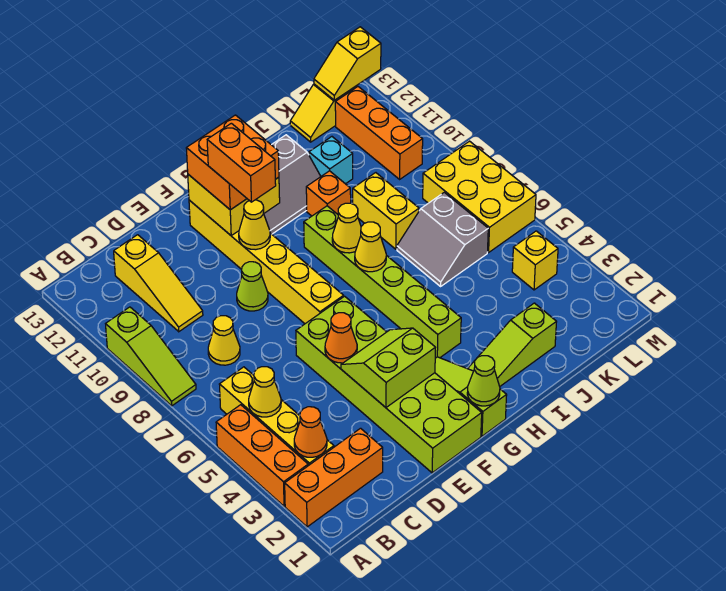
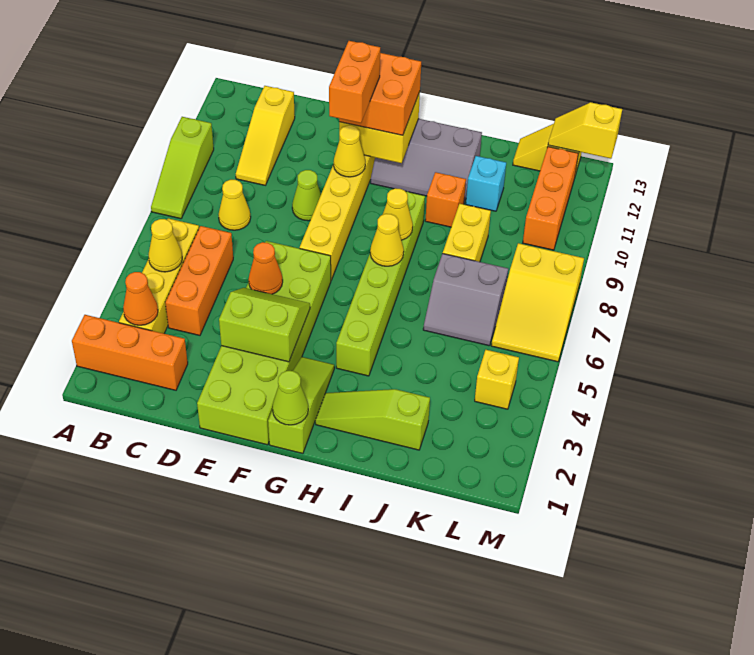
orange 1x3 brick [216,405,308,506] -> orange 1x3 brick moved to [165,226,233,335]
grey 2x2 slope [397,192,488,286] -> grey 2x2 slope turned to [423,254,508,346]
yellow 2x3 brick [423,141,536,252] -> yellow 2x3 slope [491,243,584,362]

